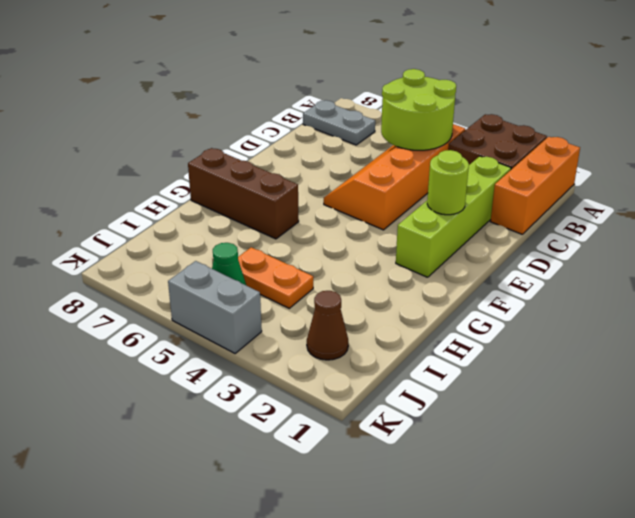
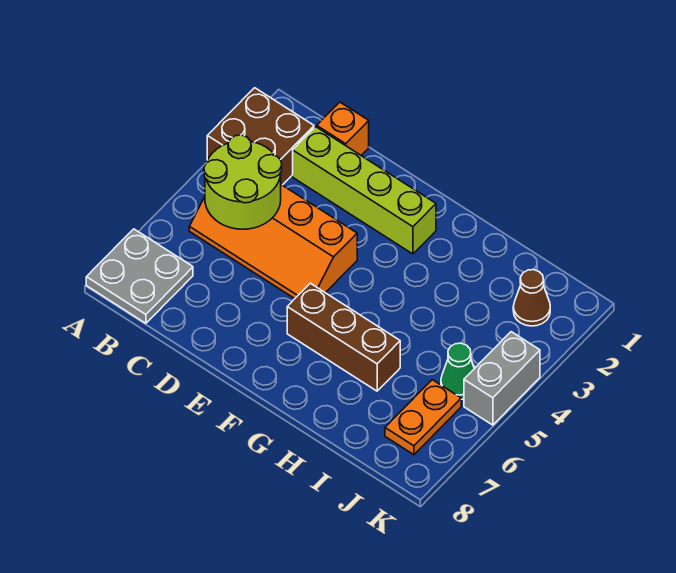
orange 1x3 brick [490,137,580,234] -> orange 1x1 brick [317,102,369,155]
grey 1x2 plate [303,100,375,145] -> grey 2x2 plate [86,229,193,323]
lime 1x1 round brick [427,150,469,215] -> none
brown 1x3 brick [188,148,299,239] -> brown 1x3 brick turned to [287,283,400,391]
orange 1x2 plate [238,247,313,308] -> orange 1x2 plate moved to [385,380,461,455]

